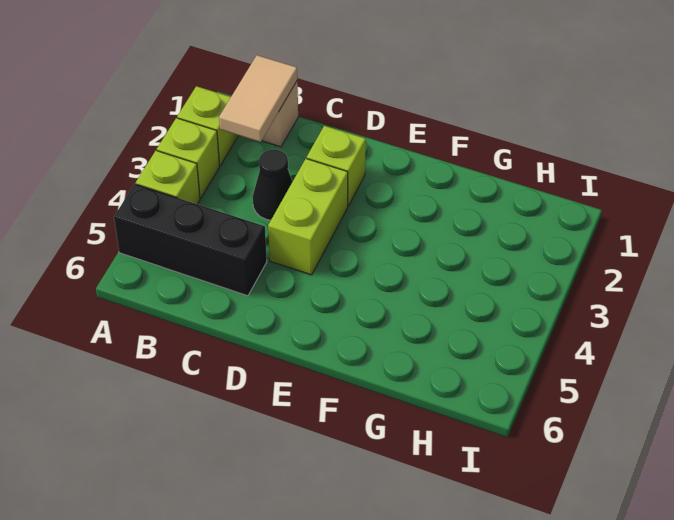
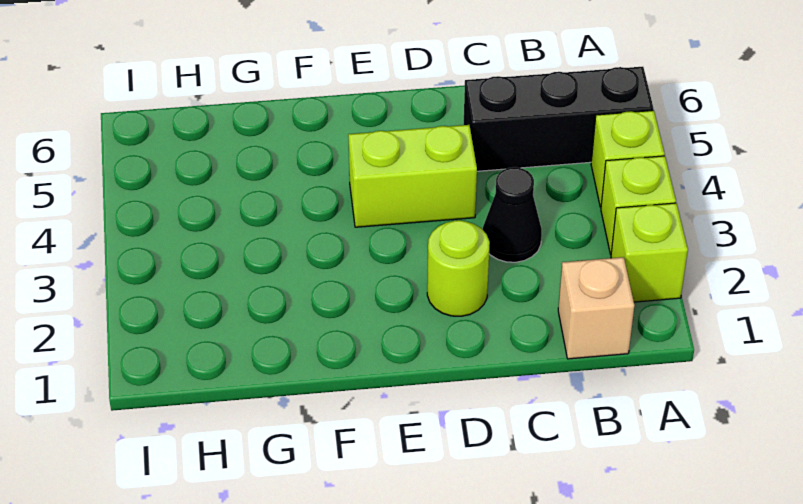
tan 1x2 tile [219,55,297,142] -> none
lime 1x1 brick [307,126,366,206] -> lime 1x1 round brick [427,220,490,316]
lime 1x2 brick [268,159,348,275] -> lime 1x2 brick turned to [348,125,477,227]

